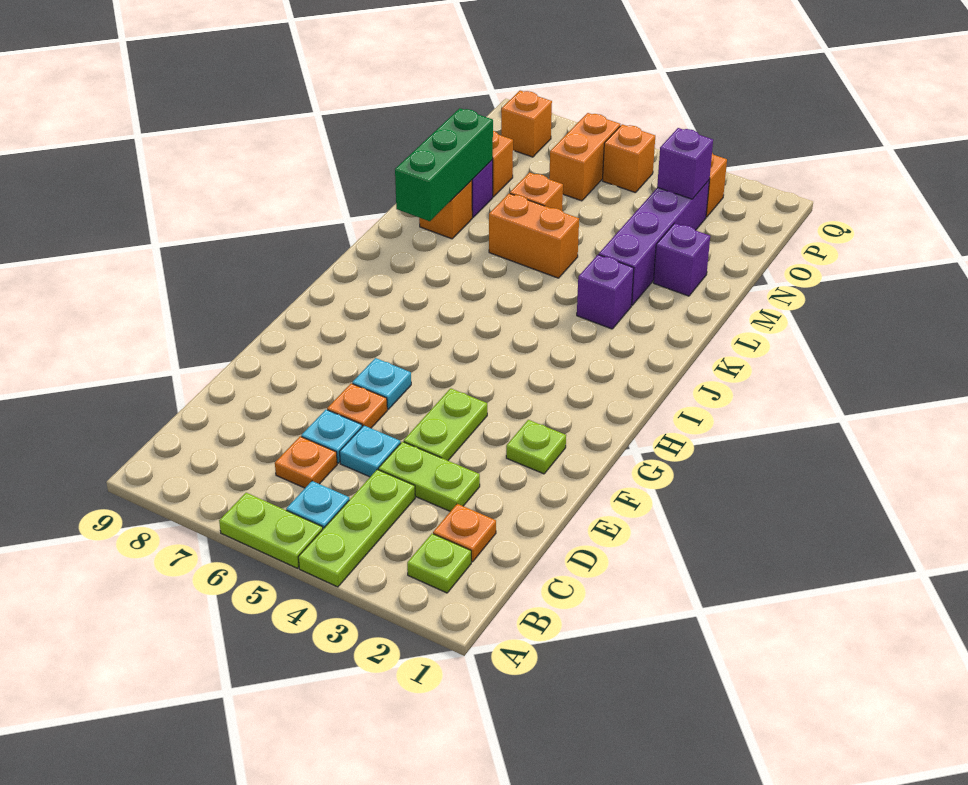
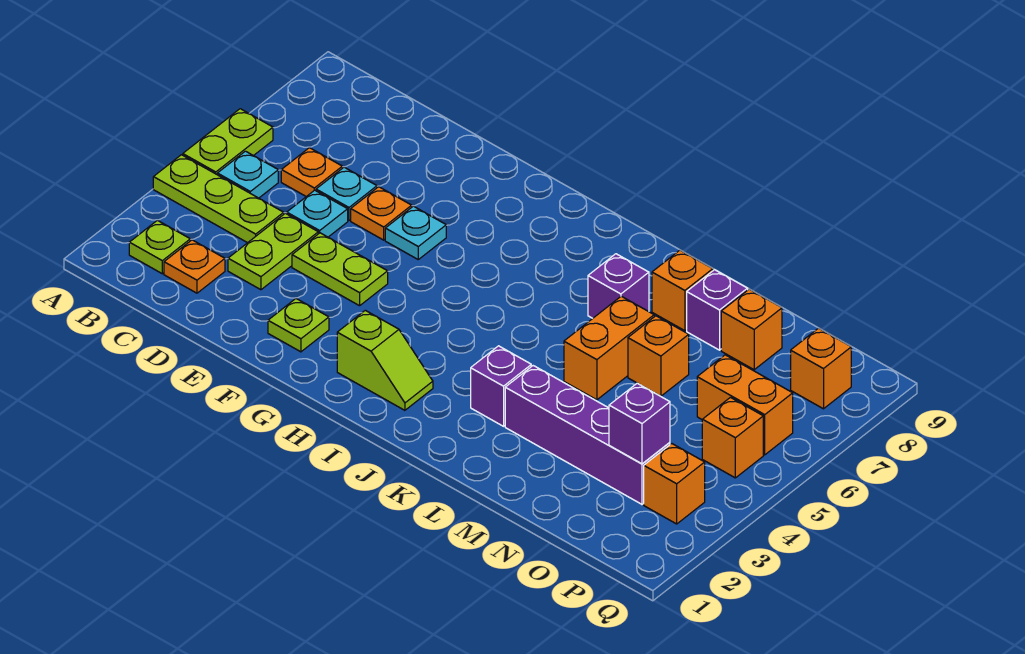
none -> lime 1x2 slope [337,310,433,410]
green 1x3 brick [395,108,493,221] -> none
purple 1x1 brick [653,223,710,296] -> purple 1x1 brick moved to [588,254,649,318]

